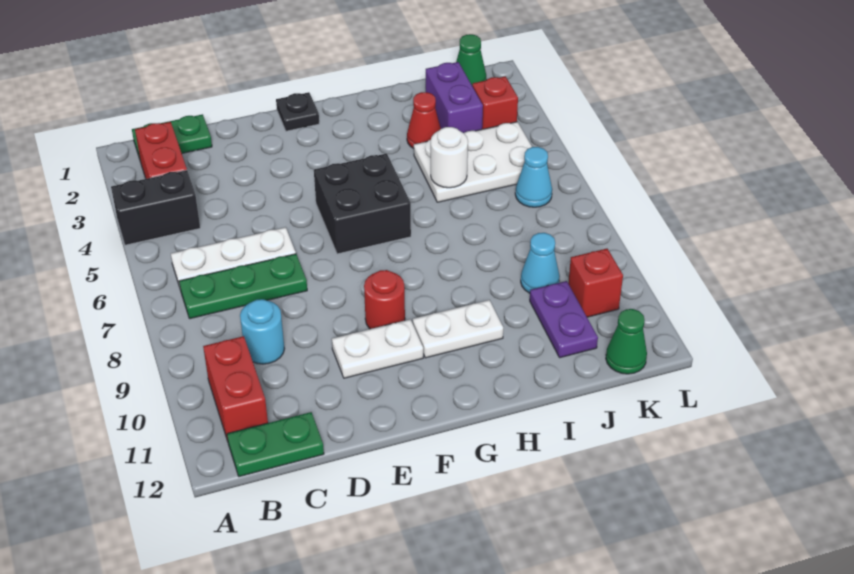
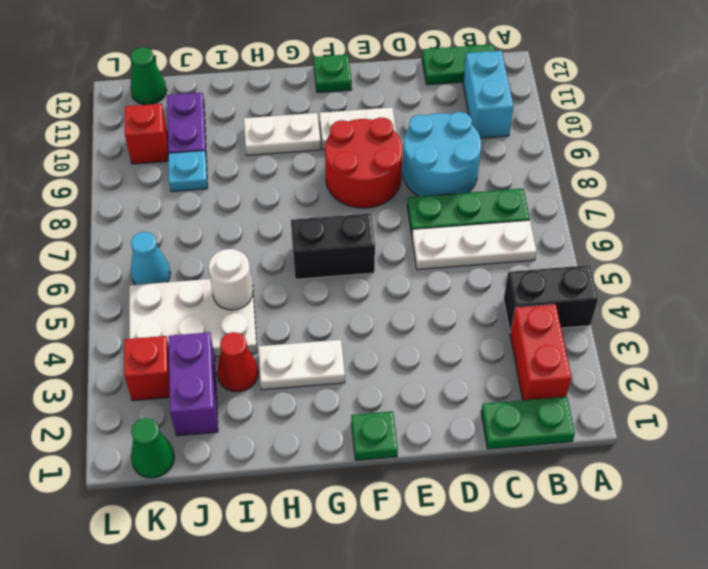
red 1x2 brick [203,336,268,441] -> cyan 1x2 brick [463,51,514,138]
cyan 1x1 round brick [240,299,284,364] -> cyan 2x2 round brick [403,112,481,196]
black 1x1 plate [276,92,319,131] -> green 1x1 plate [351,411,398,460]
black 2x2 brick [314,154,411,254] -> black 1x2 brick [291,213,375,279]
red 1x1 round brick [364,270,405,329] -> red 2x2 round brick [325,117,403,208]
none -> green 1x1 plate [314,55,352,93]
none -> white 1x2 plate [258,340,345,390]
cyan 1x1 cone [521,233,560,293] -> cyan 1x1 plate [168,151,208,192]

